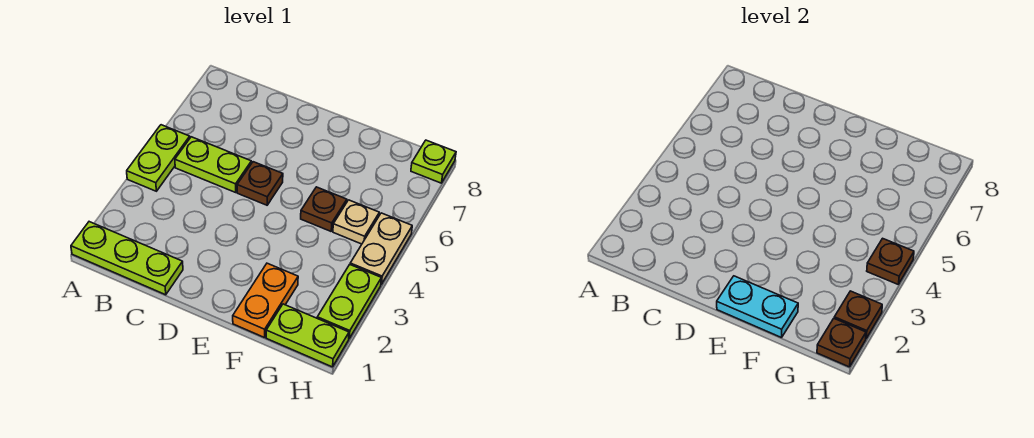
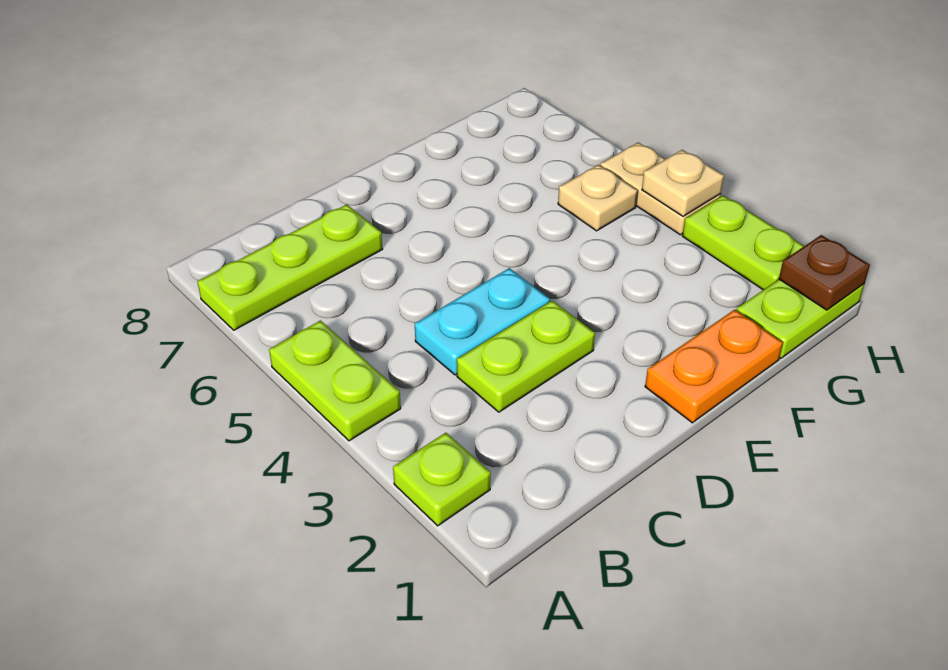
lime 1x3 plate [71,222,183,295] -> lime 1x3 plate moved to [198,204,383,330]
lime 1x2 plate [175,137,251,192] -> lime 1x2 plate moved to [457,301,595,412]
brown 1x1 plate [237,162,283,205] -> none
cyan 1x2 plate [717,276,798,338] -> cyan 1x2 plate moved to [415,268,550,375]
orange 1x2 plate [233,263,298,338] -> orange 1x2 plate turned to [645,310,783,423]
brown 1x1 plate [301,187,347,231] -> none
brown 1x1 plate [834,291,882,338] -> none
brown 1x1 plate [867,238,914,284] -> tan 1x1 plate [642,150,724,216]
lime 1x1 plate [411,140,456,183] -> lime 1x1 plate moved to [393,433,491,526]

